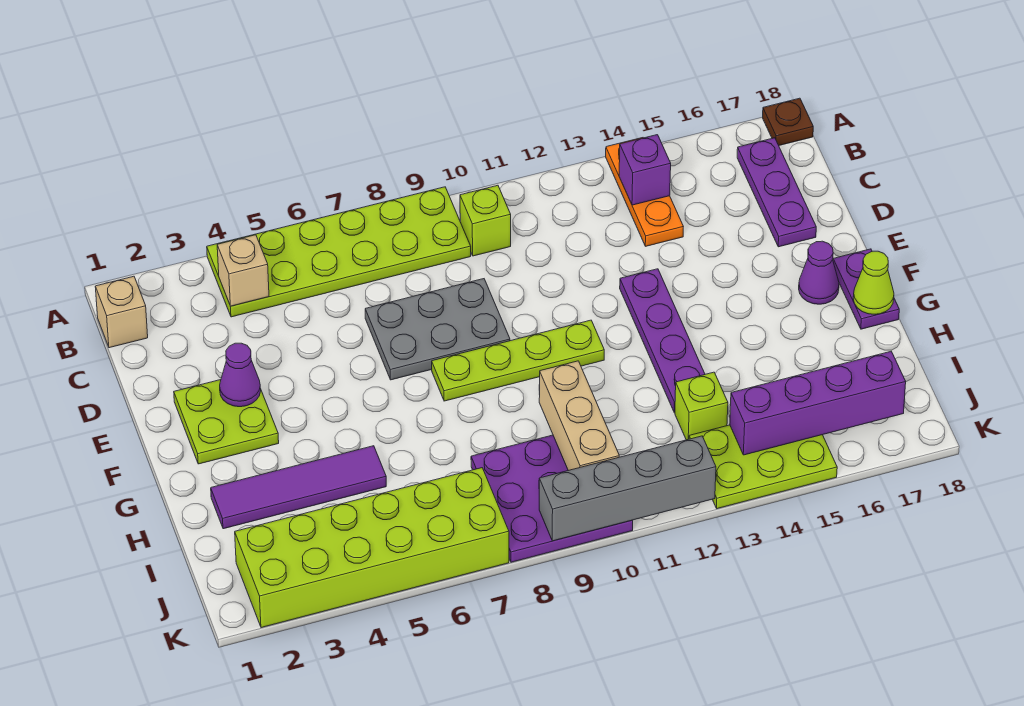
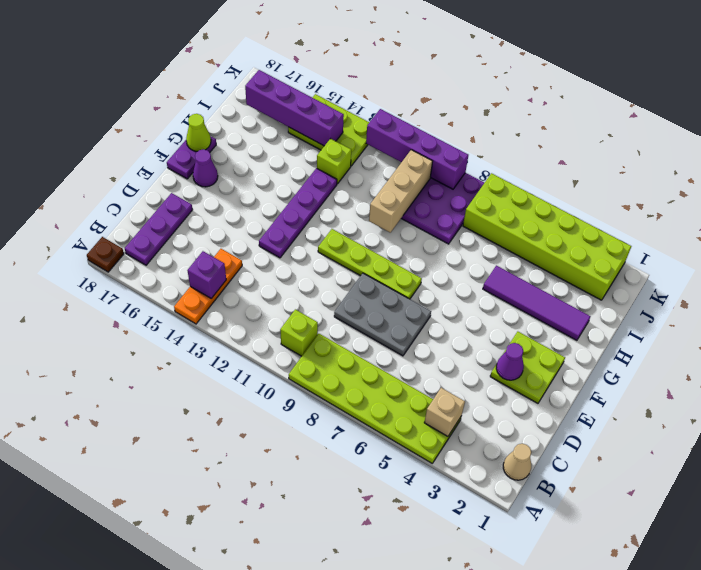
tan 1x1 brick [95,276,148,348] -> tan 1x1 cone [503,444,531,480]
grey 1x4 brick [539,436,716,541] -> purple 1x4 brick [366,109,468,189]

